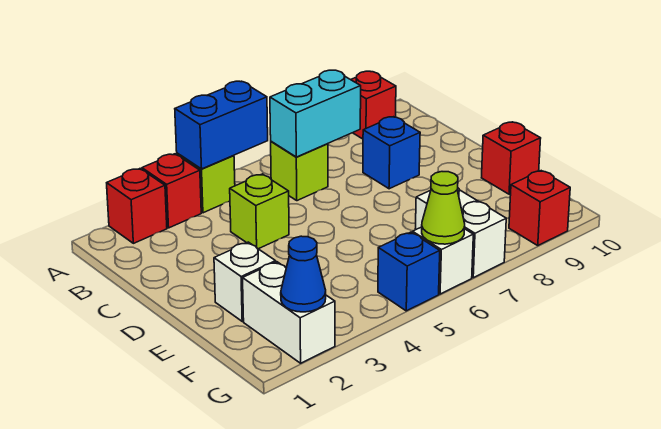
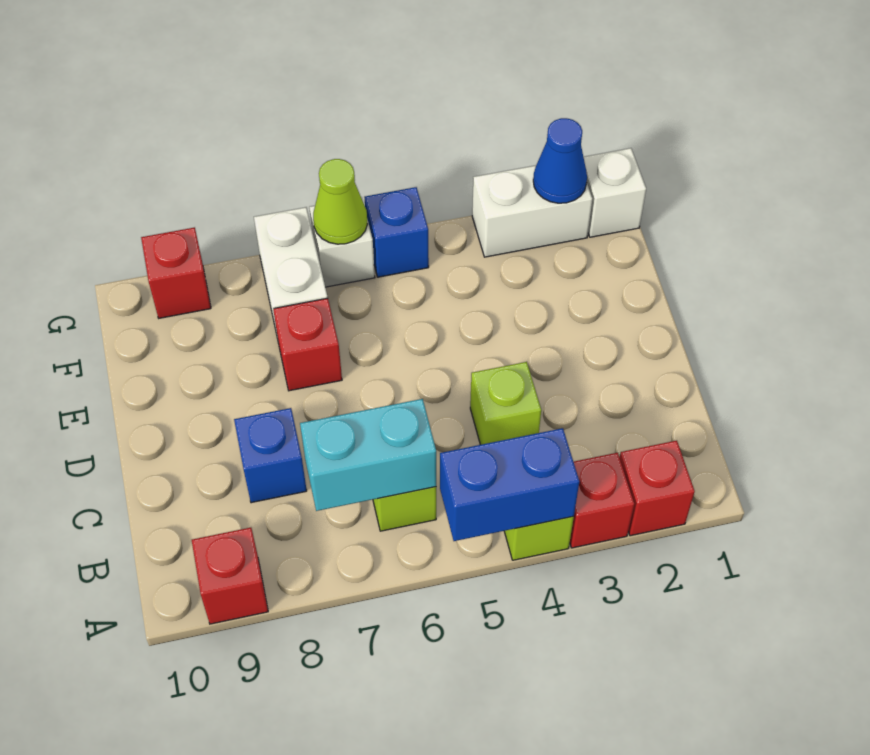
white 1x1 brick [214,242,276,321] -> white 1x1 brick moved to [584,148,646,237]
red 1x1 brick [482,122,541,194] -> red 1x1 brick moved to [273,298,342,391]
white 1x2 brick [243,262,335,363] -> white 1x2 brick turned to [472,165,592,257]

